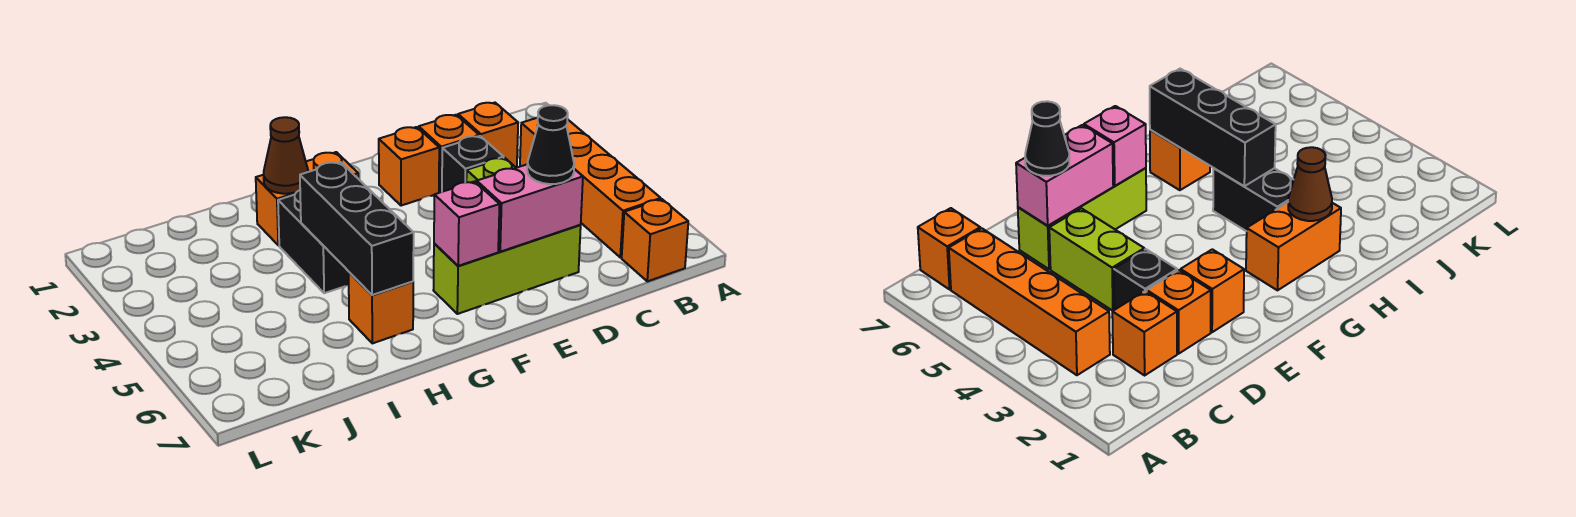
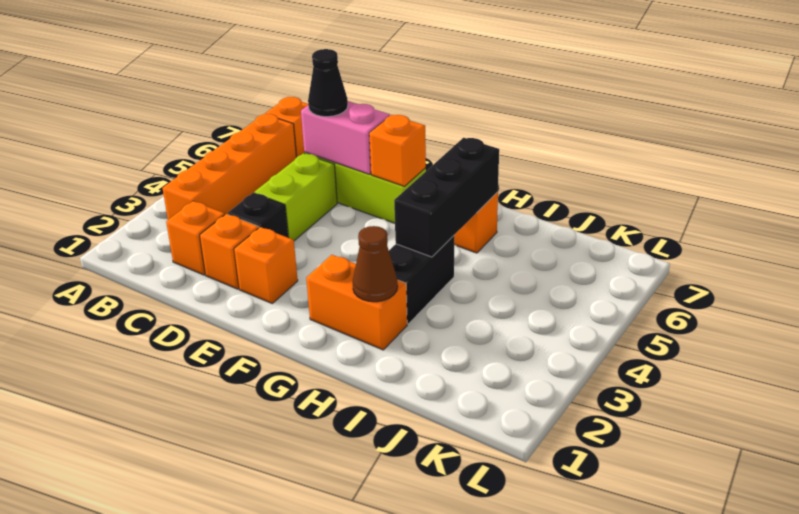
pink 1x1 brick [434,181,499,266] -> orange 1x1 brick [369,115,426,187]

